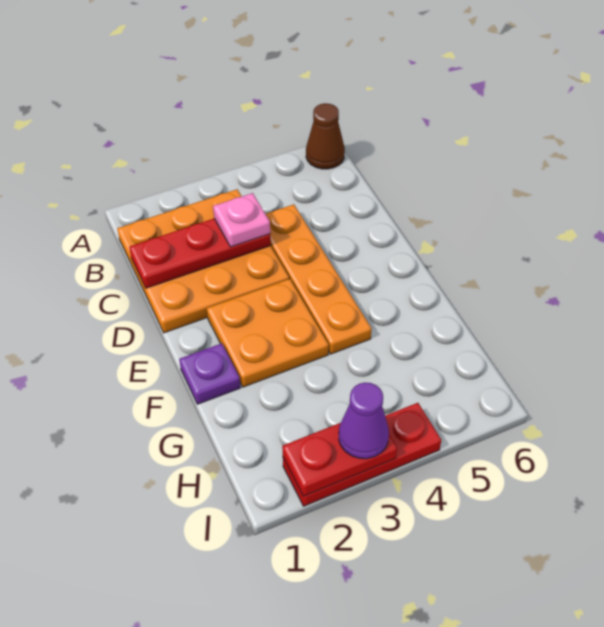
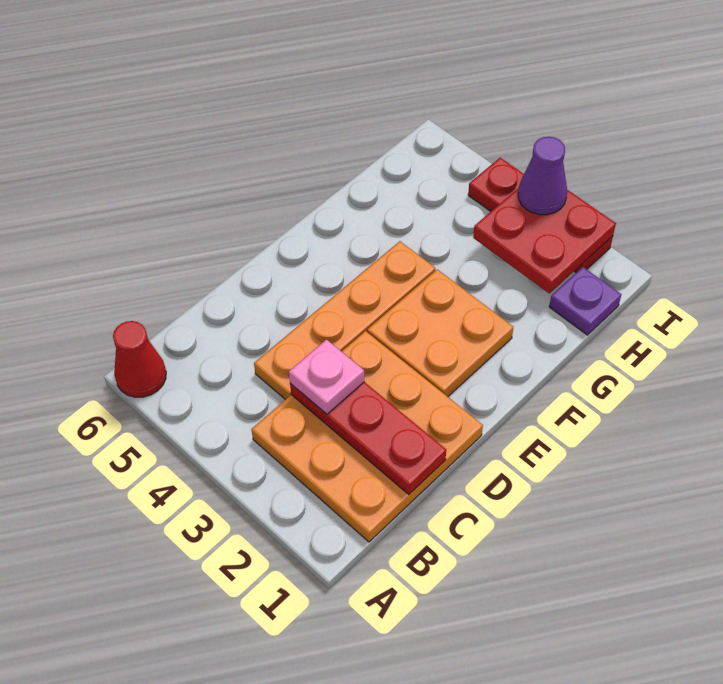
brown 1x1 cone [306,103,345,169] -> red 1x1 cone [113,321,166,397]
purple 1x1 plate [179,343,241,404] -> purple 1x1 plate moved to [549,267,621,335]
red 1x2 plate [282,423,397,496] -> red 2x2 plate [473,188,616,293]

